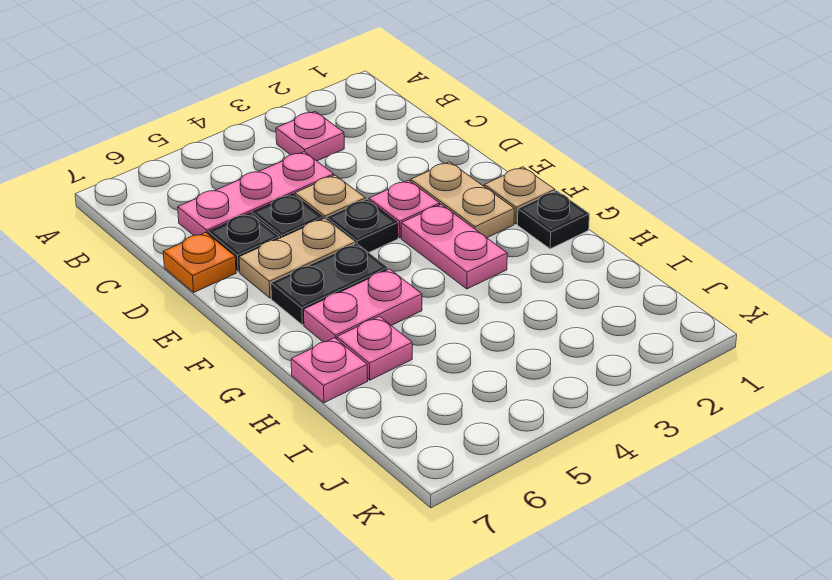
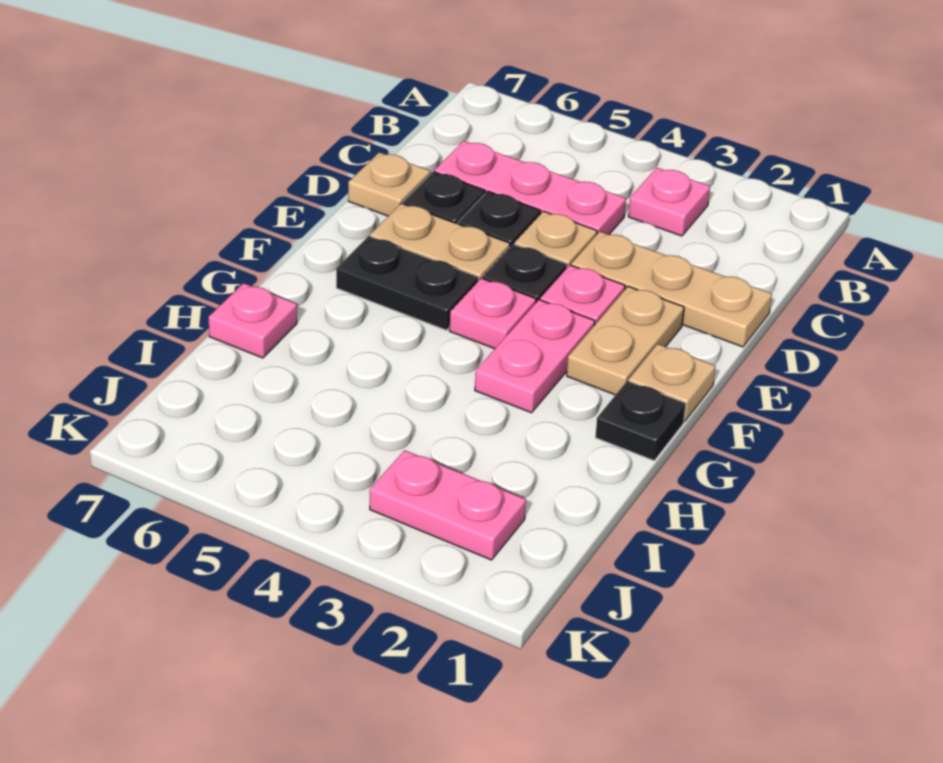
none -> tan 1x3 plate [571,232,772,347]
orange 1x1 plate [163,233,236,292] -> tan 1x1 plate [348,152,430,216]
pink 1x2 plate [303,269,422,342] -> pink 1x2 plate moved to [370,450,526,560]
pink 1x1 plate [337,316,412,380] -> pink 1x1 plate moved to [449,278,536,349]

